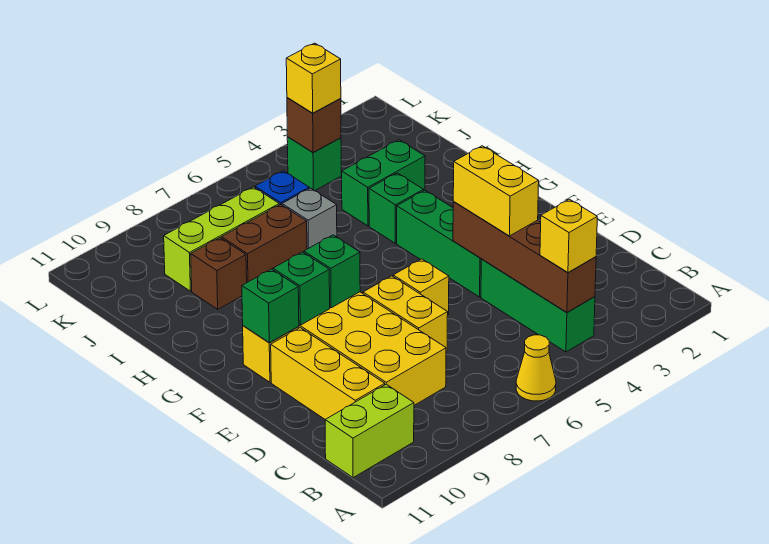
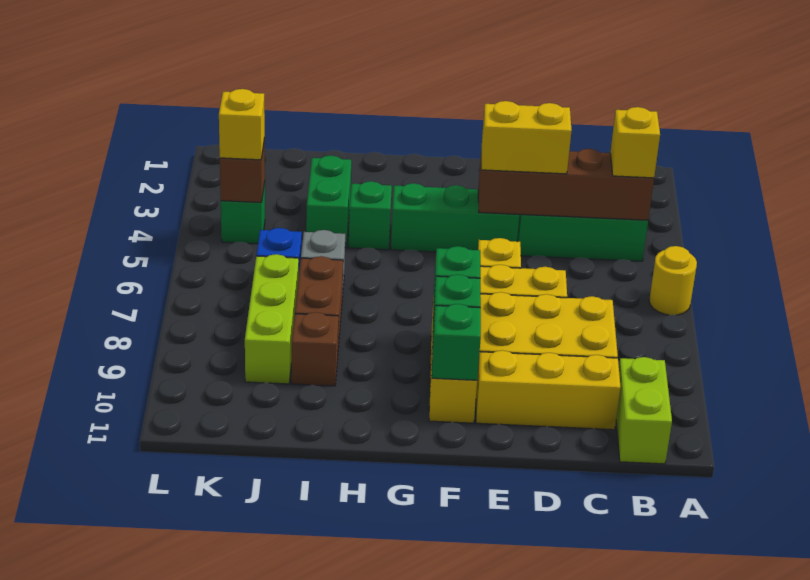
yellow 1x1 cone [516,335,556,401] -> yellow 1x1 round brick [649,246,697,315]

